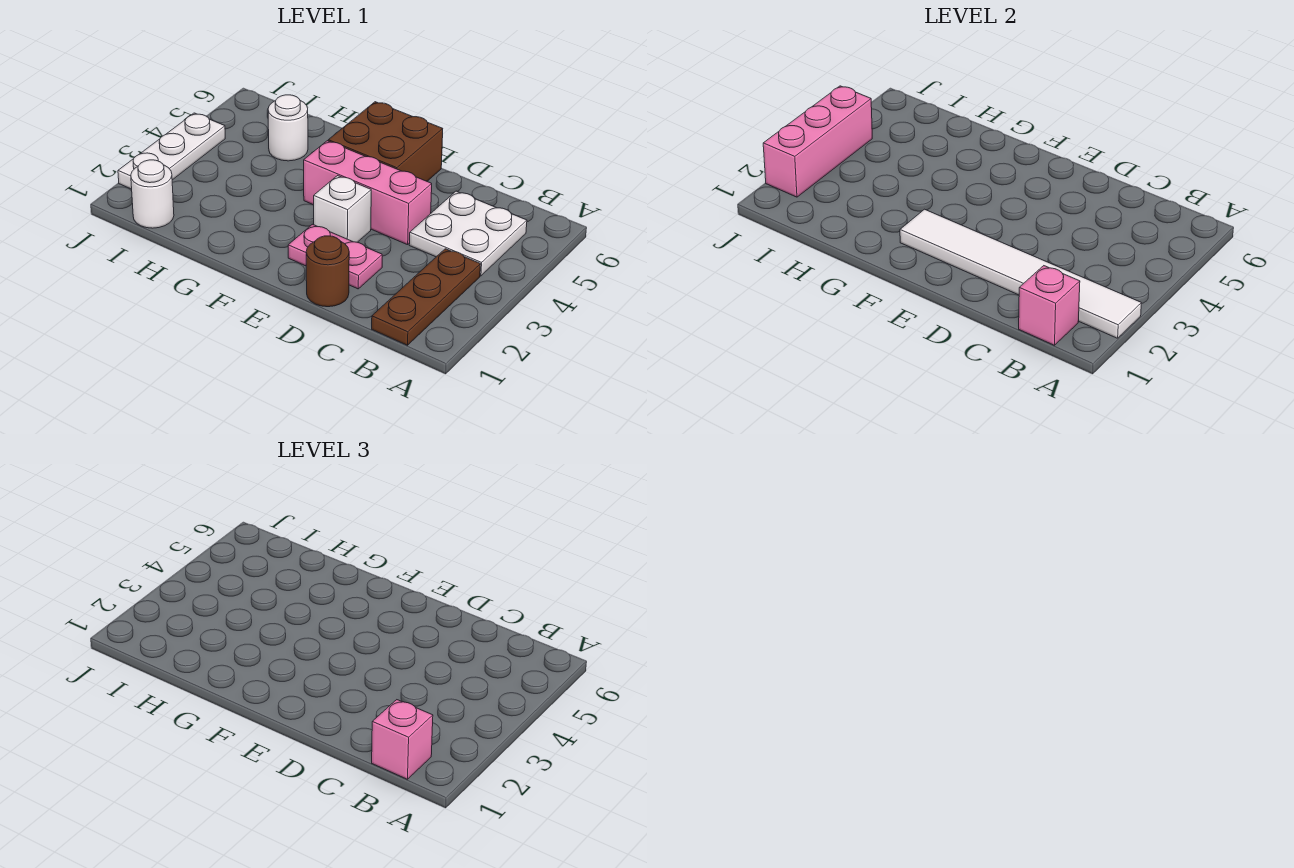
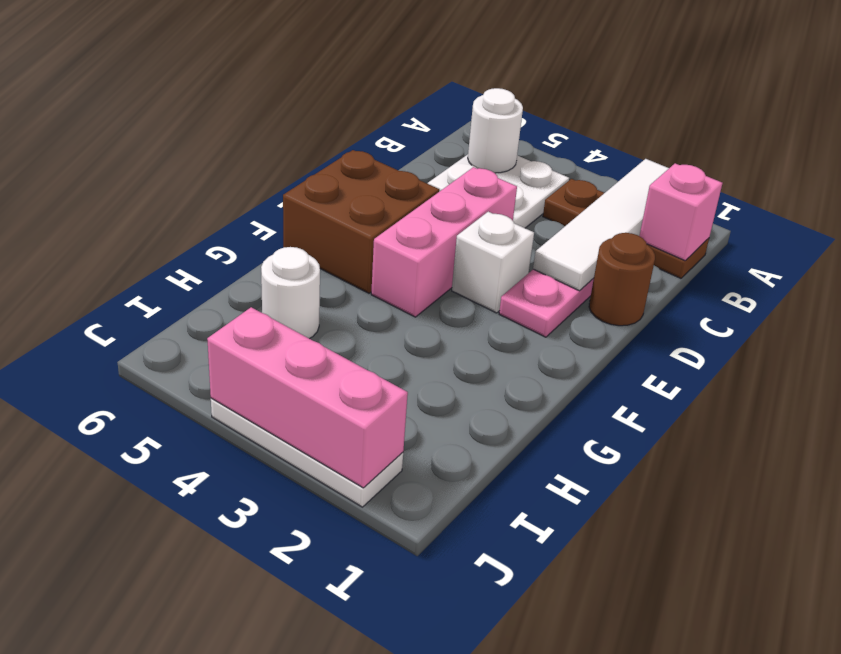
white 1x6 tile [900,209,1141,338] -> white 1x4 tile [533,159,669,291]
pink 1x1 brick [372,700,433,779] -> none
white 1x1 round brick [131,160,174,228] -> white 1x1 round brick moved to [468,88,523,173]

